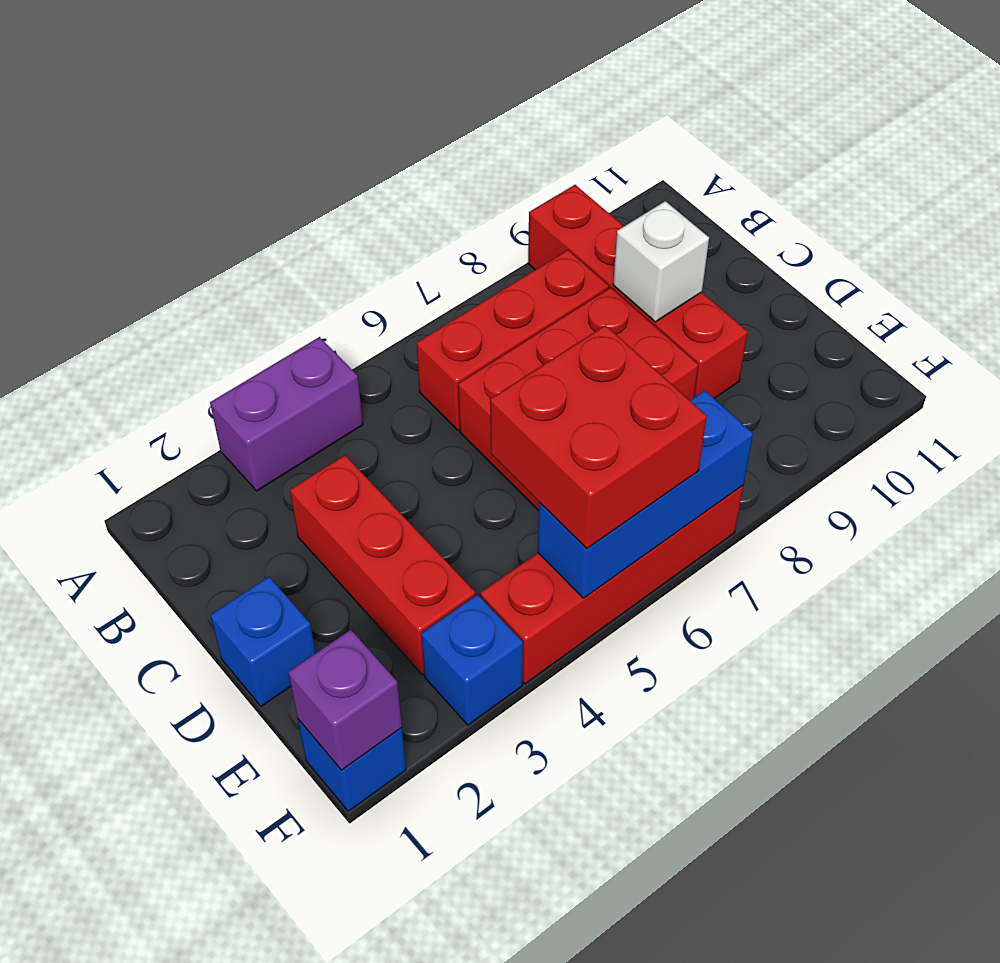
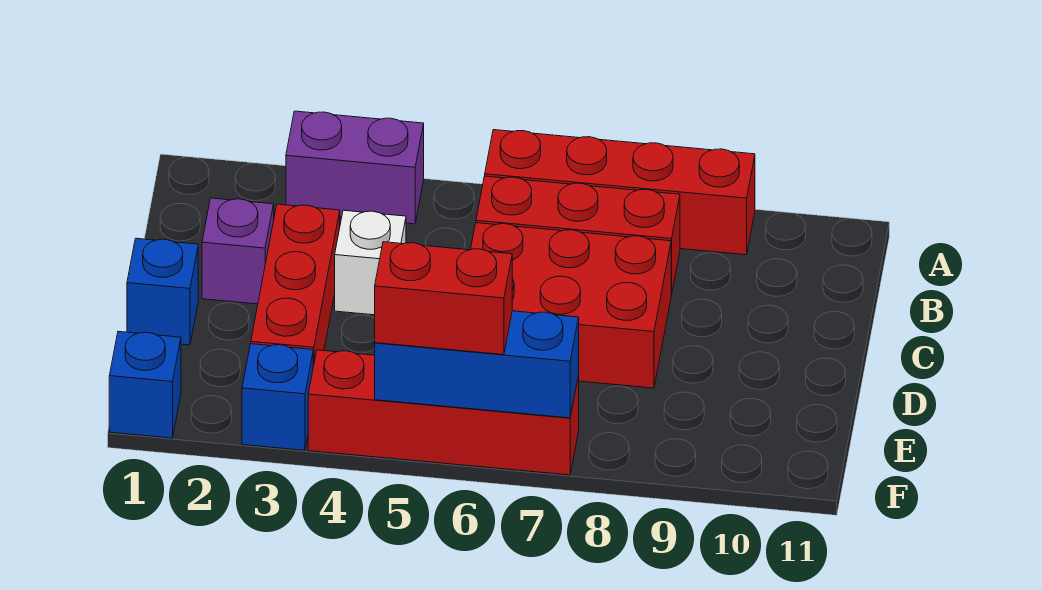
red 1x4 brick [528,185,748,398] -> red 1x4 brick turned to [485,130,755,255]
white 1x1 brick [613,201,709,322] -> white 1x1 brick moved to [335,210,406,315]
red 2x2 brick [490,325,707,549] -> red 1x2 brick [375,242,512,355]
purple 1x1 brick [288,630,402,770] -> purple 1x1 brick moved to [202,198,274,304]

